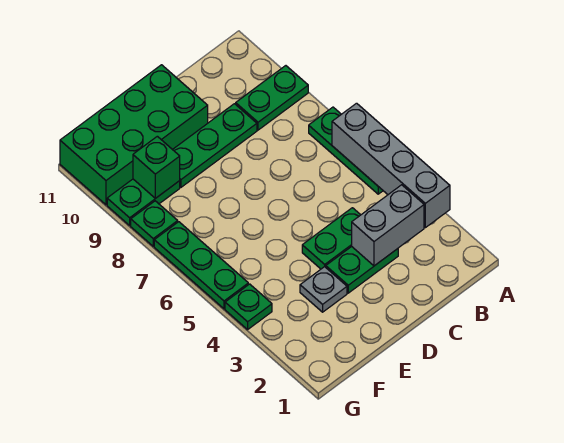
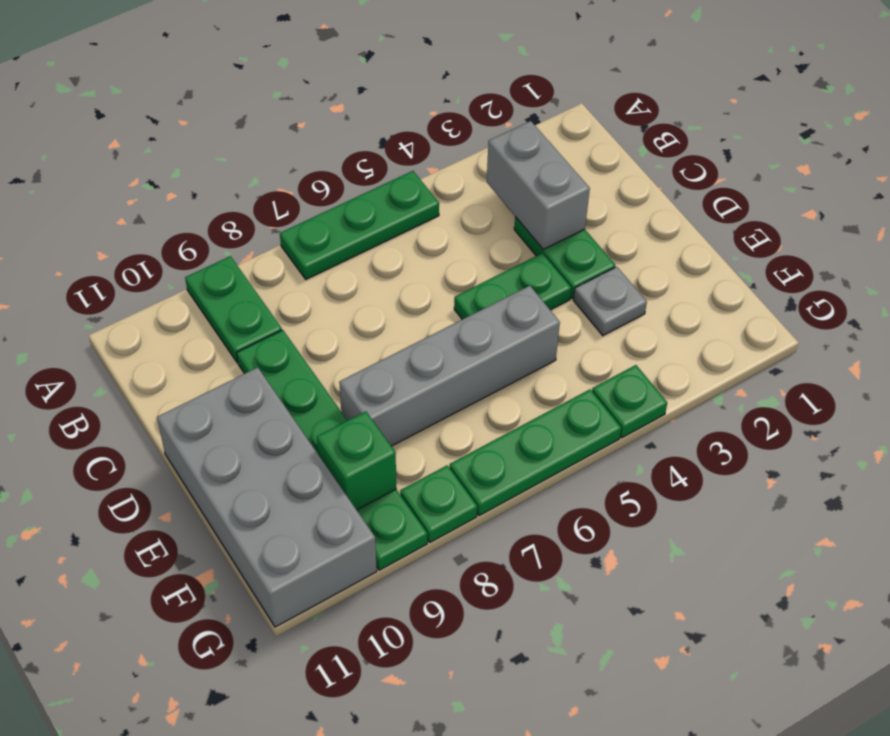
grey 1x4 brick [332,103,450,228] -> grey 1x4 brick moved to [339,286,560,446]
green 1x2 plate [302,208,360,269] -> green 1x2 plate turned to [454,253,571,319]
green 2x4 brick [60,65,208,205] -> grey 2x4 brick [157,367,377,627]

